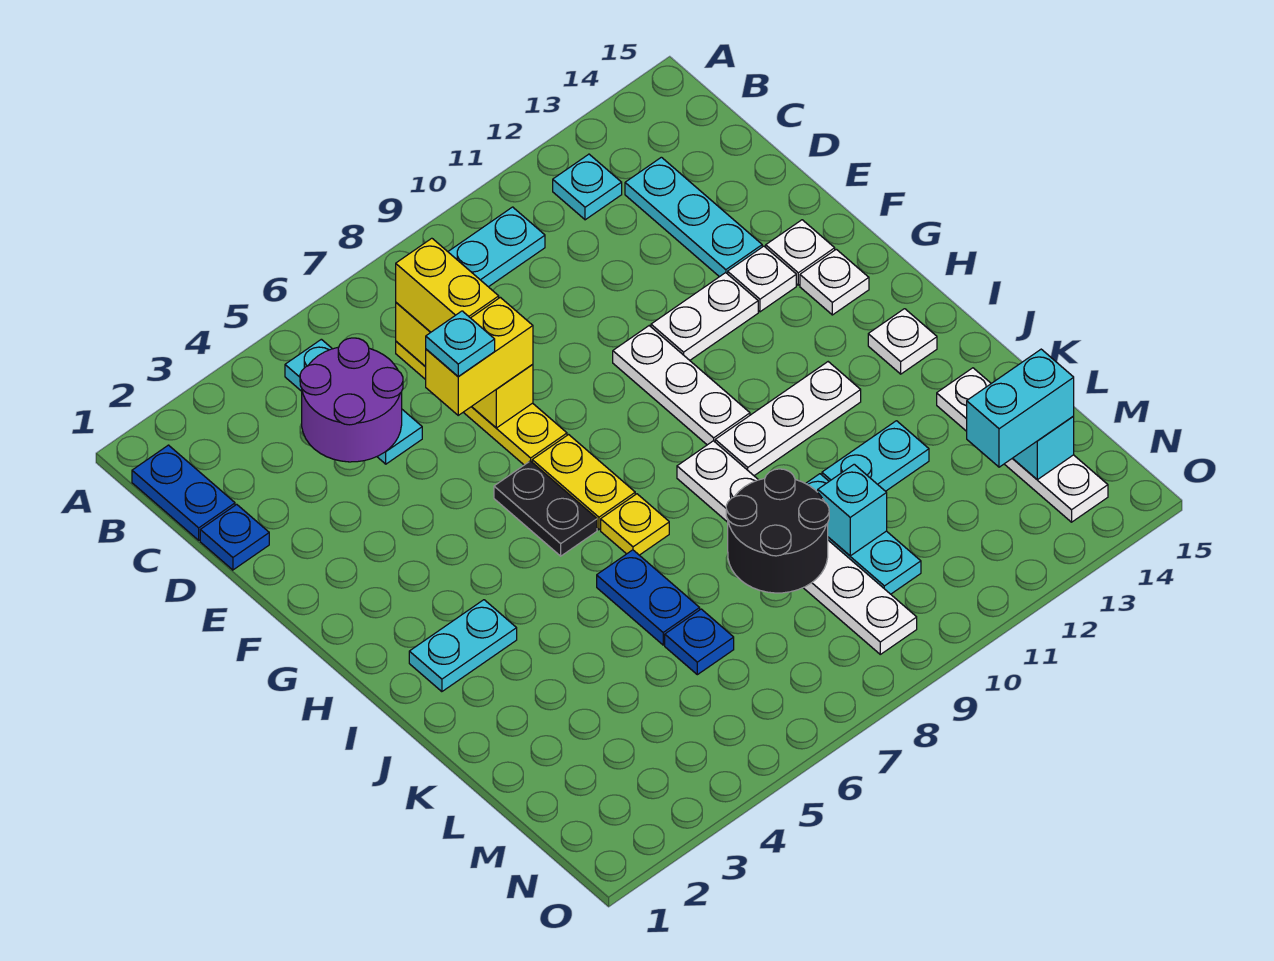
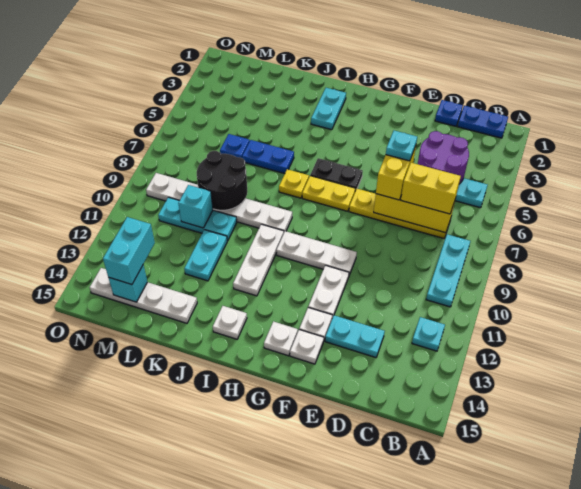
cyan 1x3 plate [625,157,762,277] -> cyan 1x2 plate [325,315,385,358]

